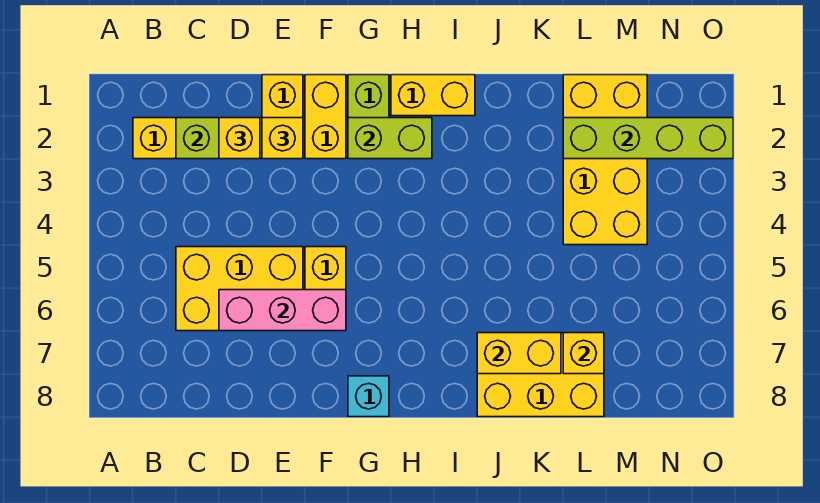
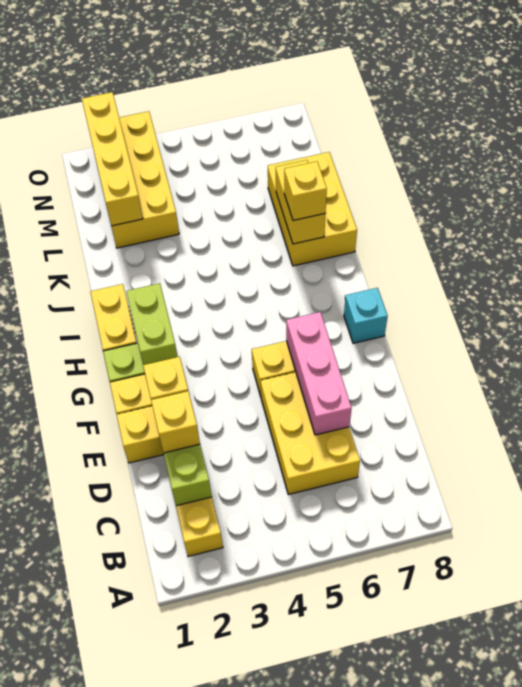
yellow 2x4 brick [563,75,647,245] -> yellow 2x4 brick turned to [111,111,179,248]
lime 1x4 brick [563,118,733,159] -> yellow 1x4 brick [82,92,143,226]
yellow 1x1 brick [563,333,604,374] -> yellow 1x1 brick moved to [284,161,327,221]

